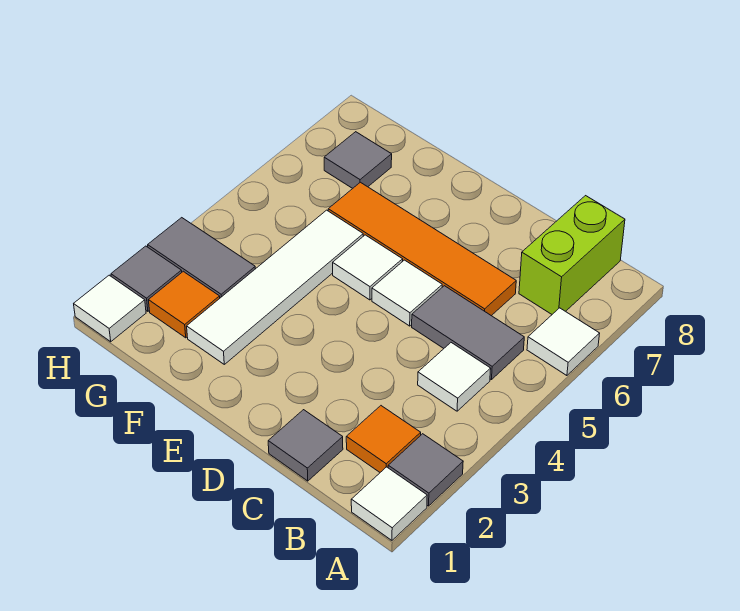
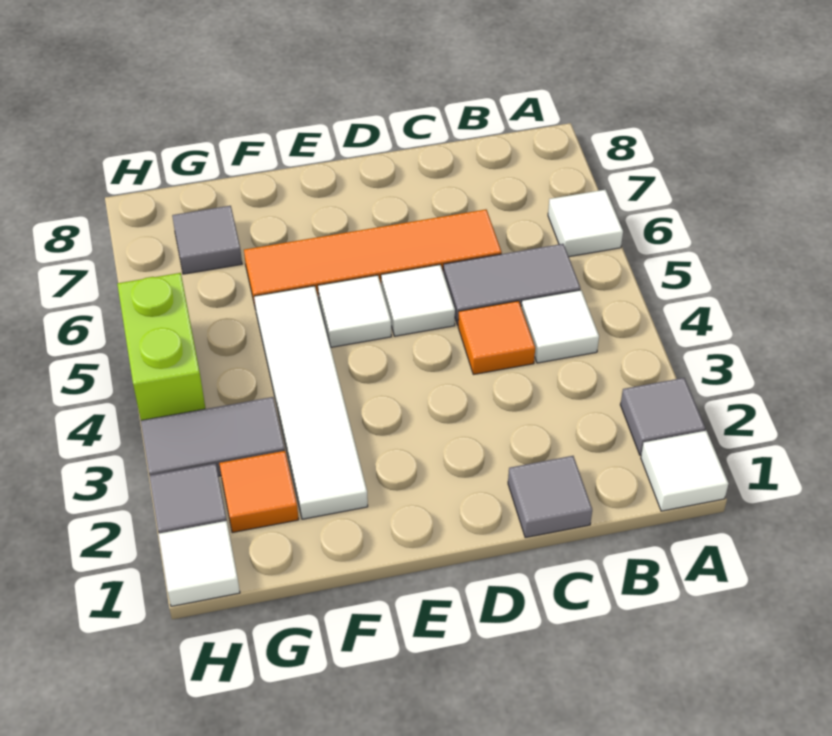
orange 1x1 tile [346,406,421,472] -> orange 1x1 tile moved to [458,301,535,375]
lime 1x2 brick [519,196,625,314] -> lime 1x2 brick moved to [117,273,206,420]

